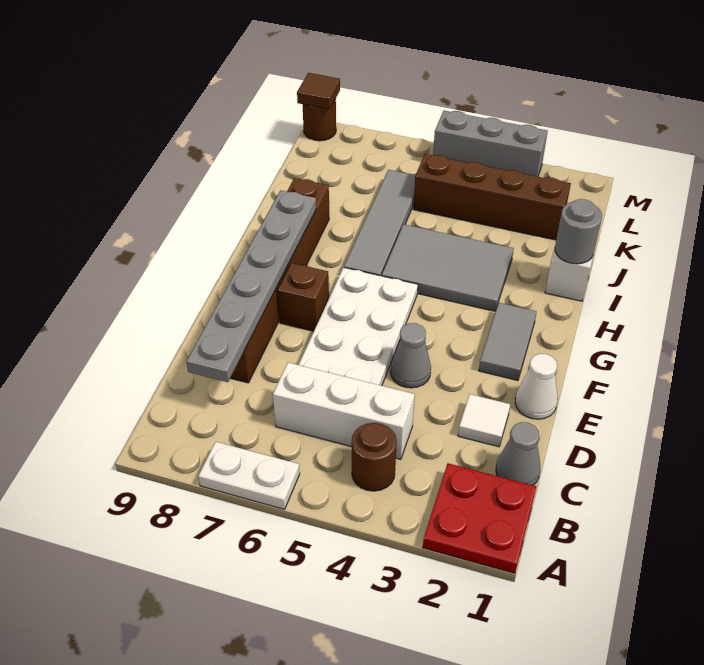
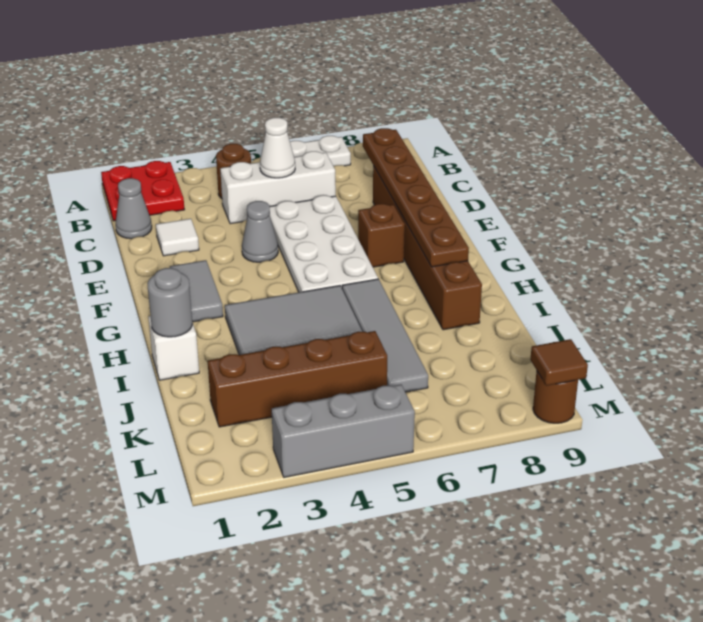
grey 1x6 plate [186,190,316,382] -> brown 1x6 plate [363,128,469,267]
white 1x1 cone [515,354,558,419] -> white 1x1 cone moved to [260,118,295,178]

